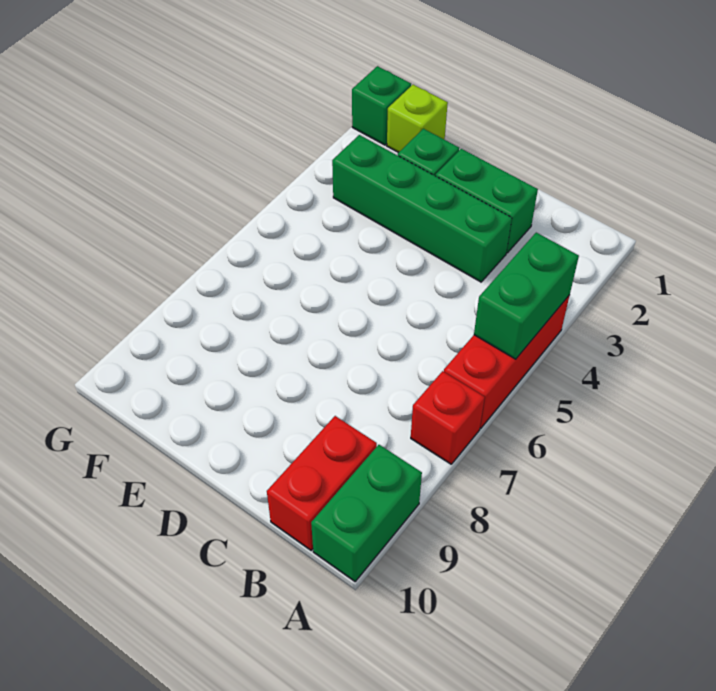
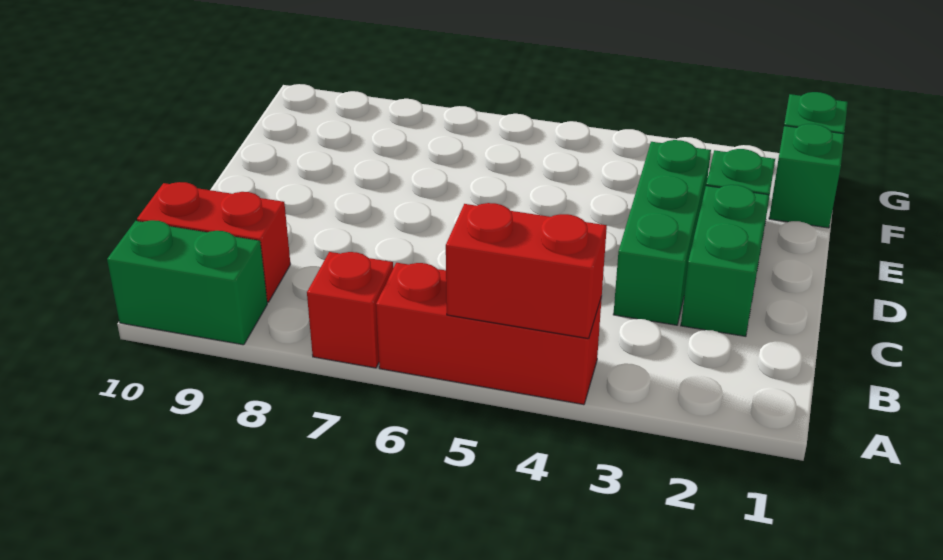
green 1x2 brick [474,233,579,359] -> red 1x2 brick [446,203,607,339]
green 1x4 brick [332,135,512,282] -> green 1x3 brick [613,140,711,325]
lime 1x1 brick [387,85,448,153] -> green 1x1 brick [769,124,844,228]

